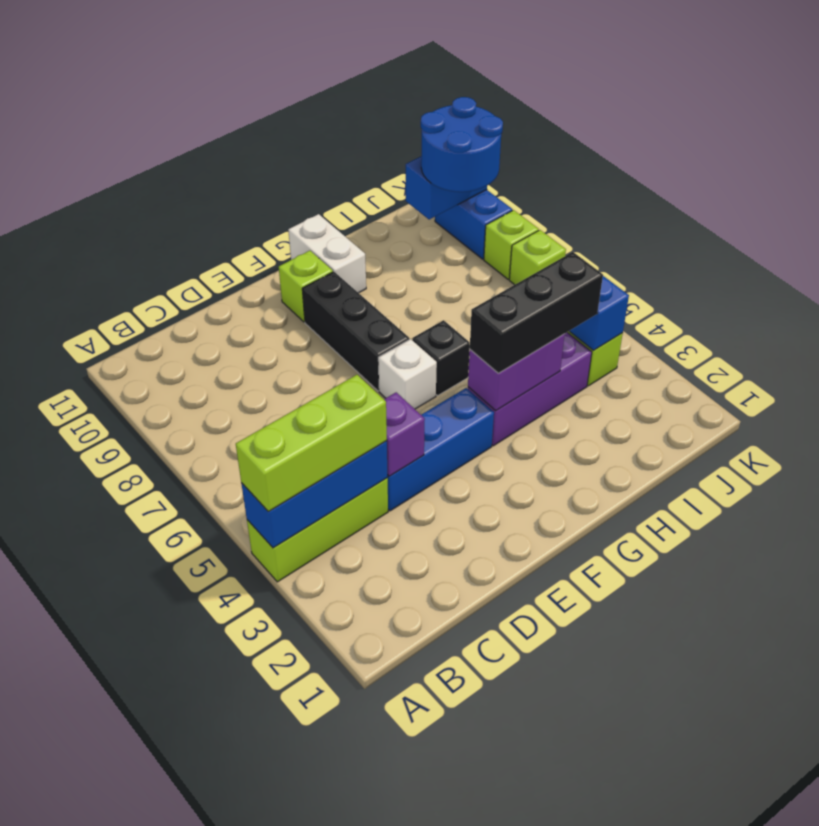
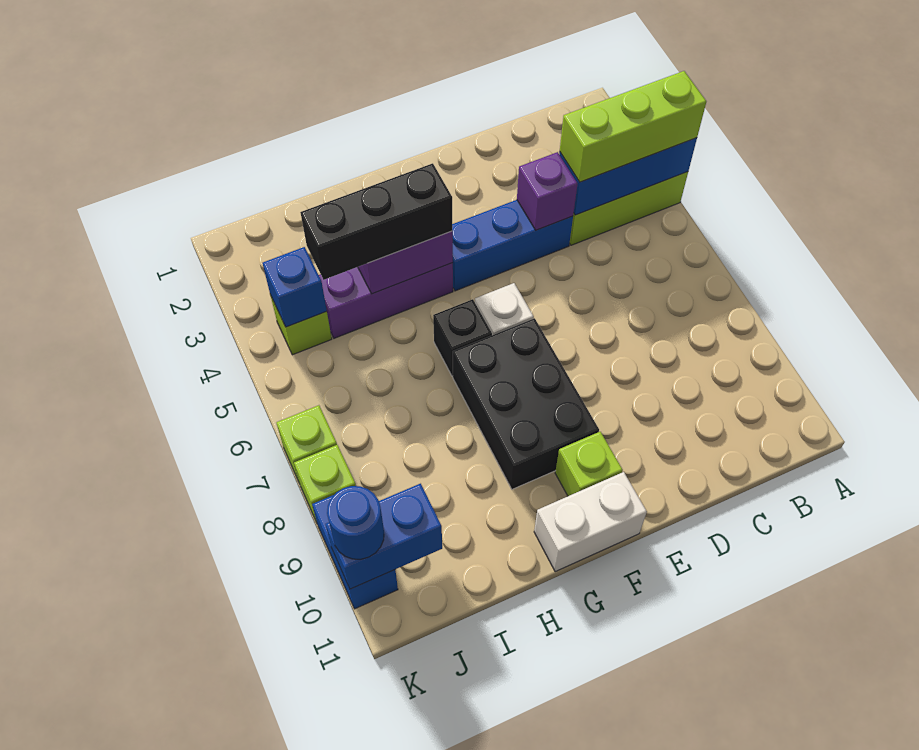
black 1x3 brick [302,272,409,391] -> black 2x3 brick [453,318,599,489]
white 1x2 brick [288,214,366,293] -> white 1x2 brick turned to [534,472,647,571]
blue 2x2 round brick [421,97,503,192] -> blue 1x1 round brick [327,486,384,559]

